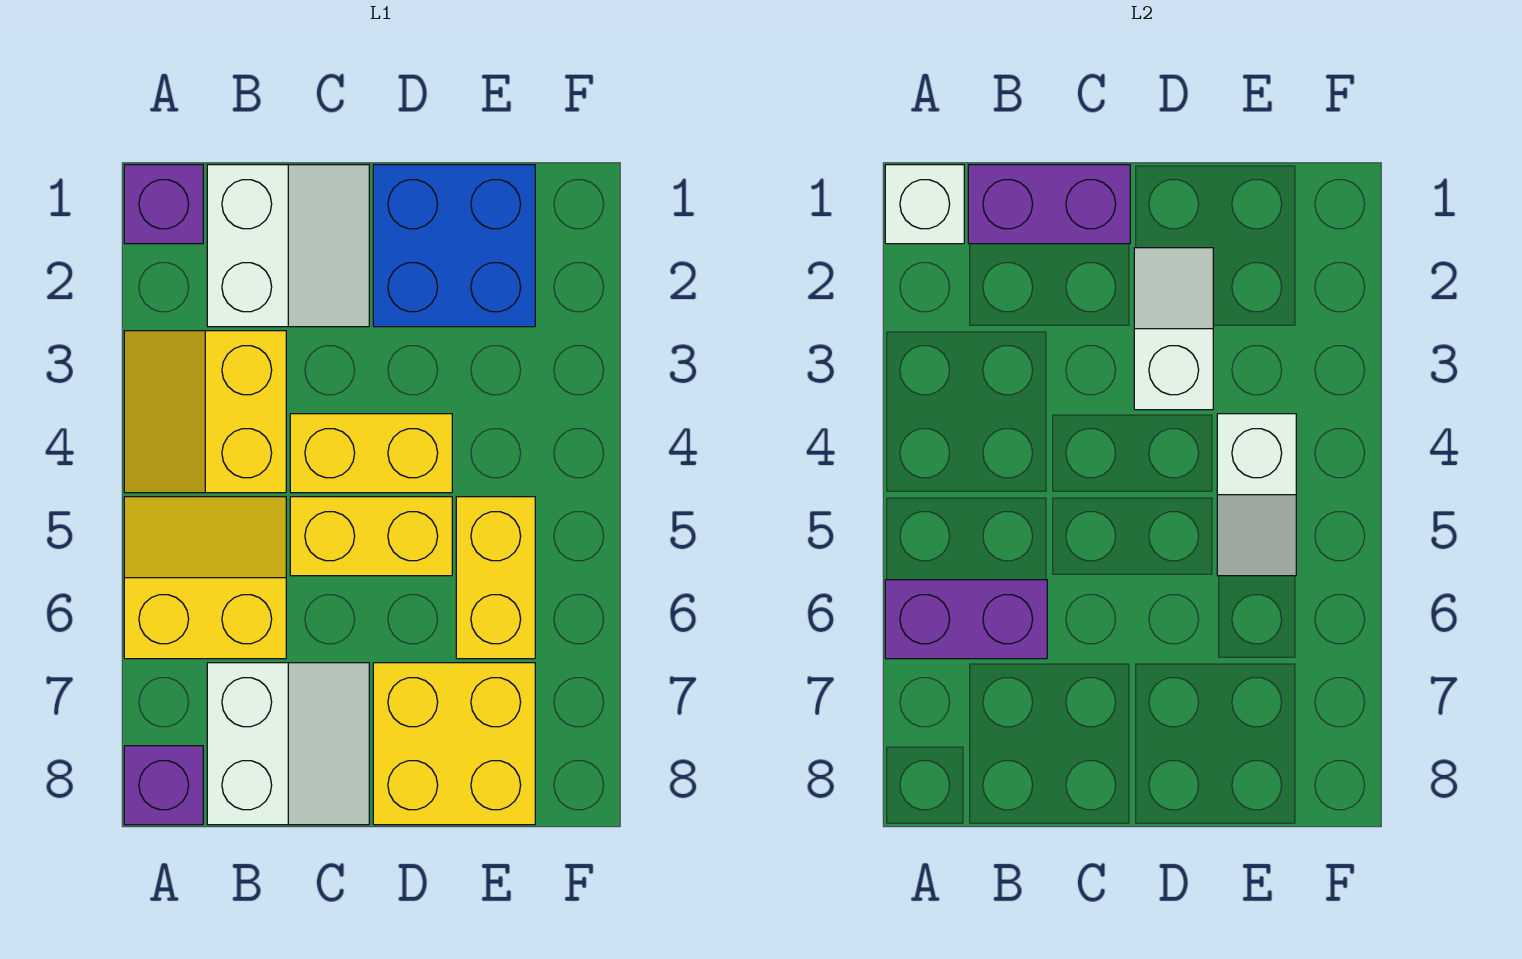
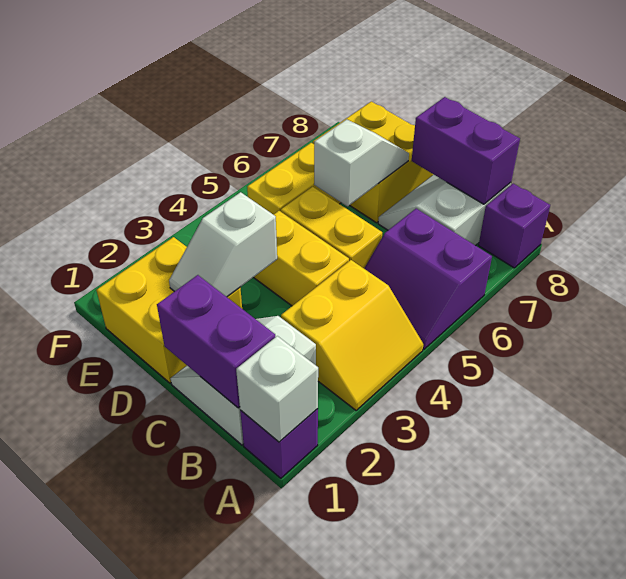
yellow 2x2 slope [124,497,286,659] -> purple 2x2 slope [364,209,492,349]
purple 1x2 brick [885,580,1047,659] -> purple 1x2 brick moved to [412,97,520,204]
blue 2x2 brick [373,165,535,327] -> yellow 2x2 brick [96,237,242,383]
white 1x2 slope [1217,414,1296,576] -> white 1x2 slope moved to [314,119,409,206]

